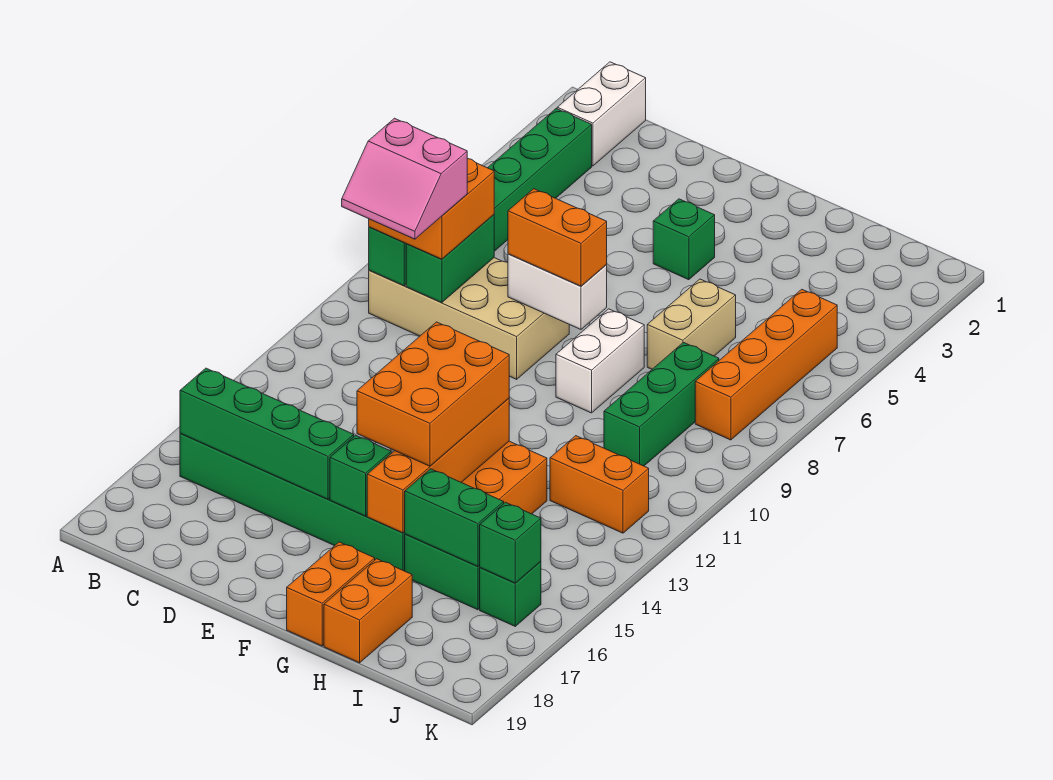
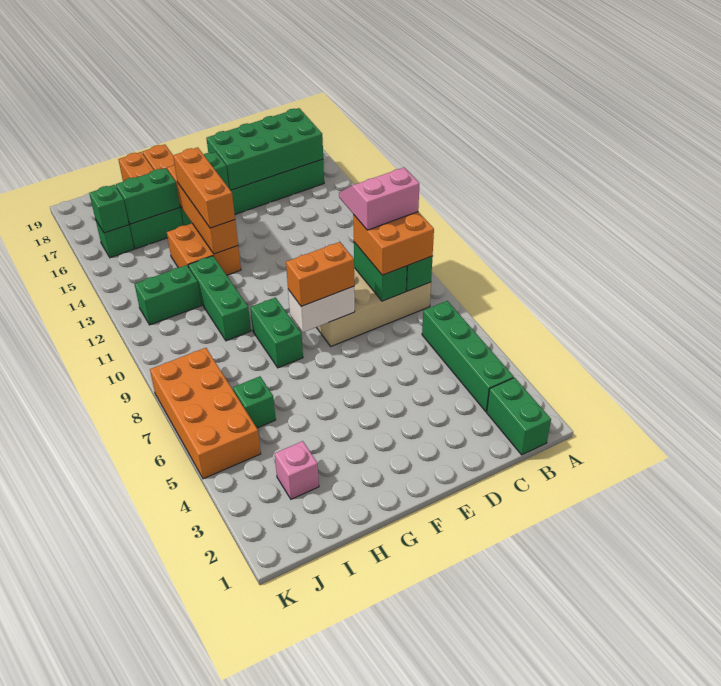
white 1x2 brick [557,62,646,166] -> green 1x2 brick [487,378,551,455]
green 1x4 brick [180,368,354,499] -> green 2x4 brick [206,108,323,190]
green 1x1 brick [653,199,715,280] -> green 1x1 brick moved to [233,376,276,428]
orange 2x3 brick [357,322,509,466] -> orange 1x3 brick [173,147,235,228]
white 1x2 brick [556,309,644,413] -> green 1x2 brick [250,298,303,368]
tan 1x2 brick [647,279,736,369] -> none
none -> pink 1x1 brick [275,441,319,499]
green 1x3 brick [604,343,719,466] -> green 1x3 brick moved to [188,256,251,341]
orange 1x2 brick [550,436,649,533] -> green 1x2 brick [135,265,201,325]
orange 1x4 brick [695,289,837,440] -> orange 2x4 brick [150,348,261,479]

